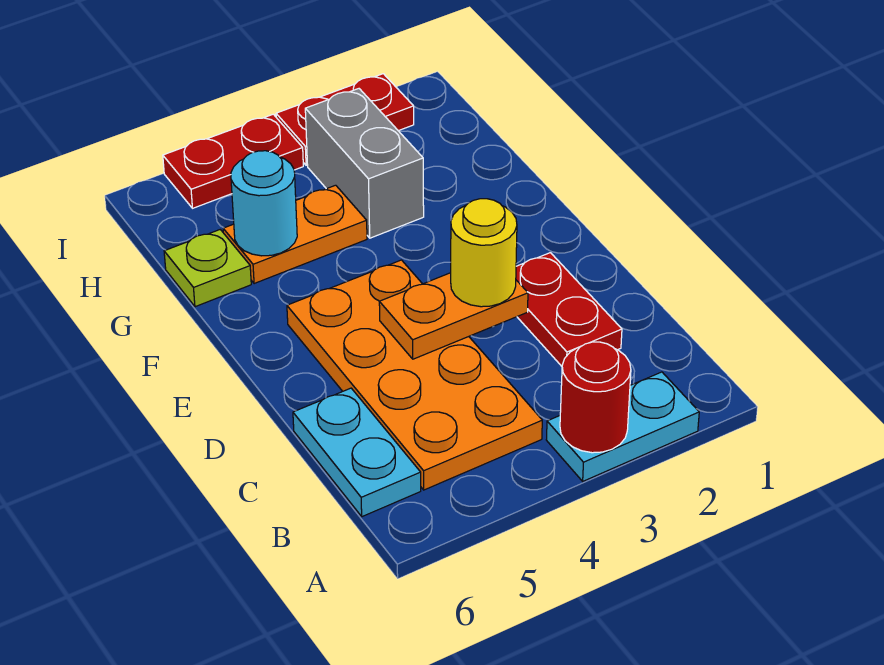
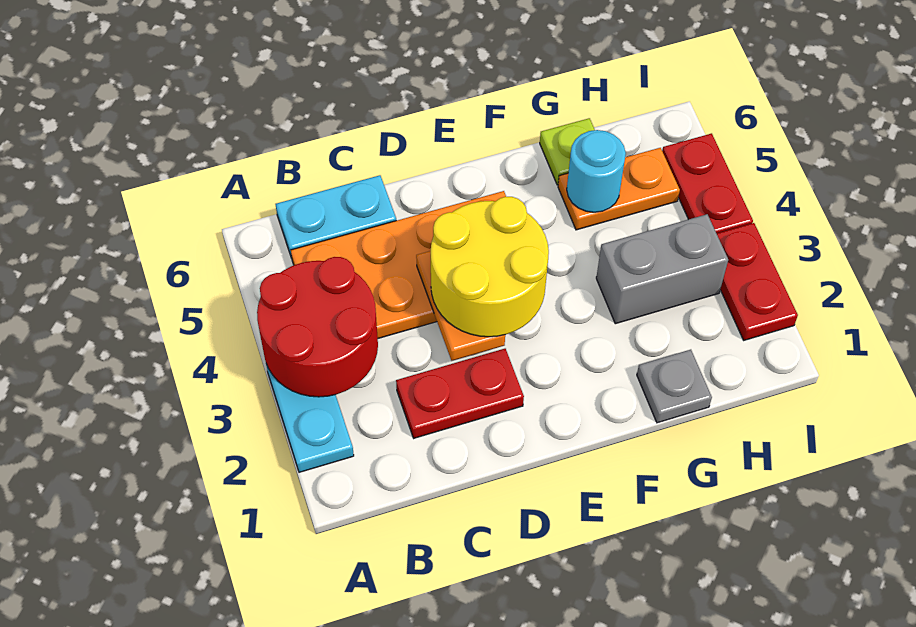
red 1x1 round brick [560,342,631,453] -> red 2x2 round brick [257,257,378,397]
yellow 1x1 round brick [451,199,517,307] -> yellow 2x2 round brick [431,197,549,337]
none -> grey 1x1 plate [637,350,712,423]
orange 1x2 plate [223,185,367,284] -> orange 1x2 plate turned to [558,148,680,230]

